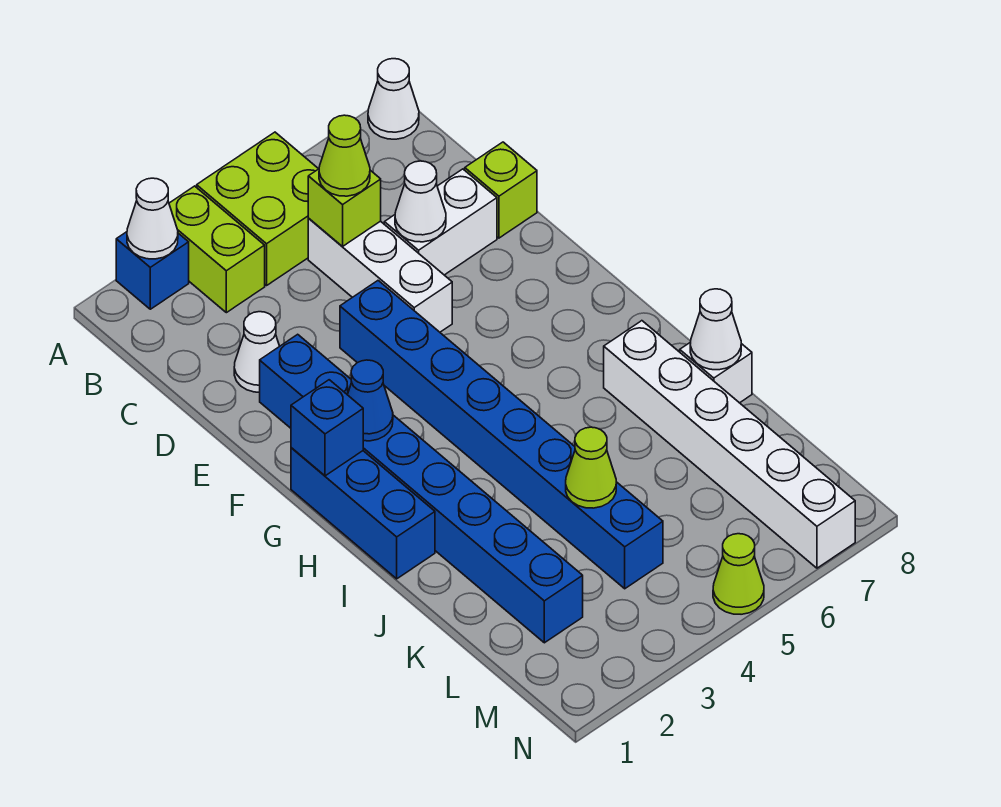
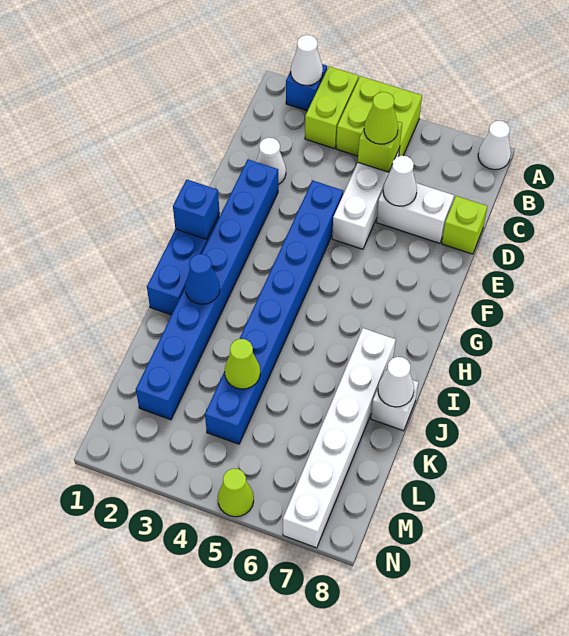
blue 1x1 cone [347,360,393,441] -> blue 1x1 cone moved to [185,254,220,304]

